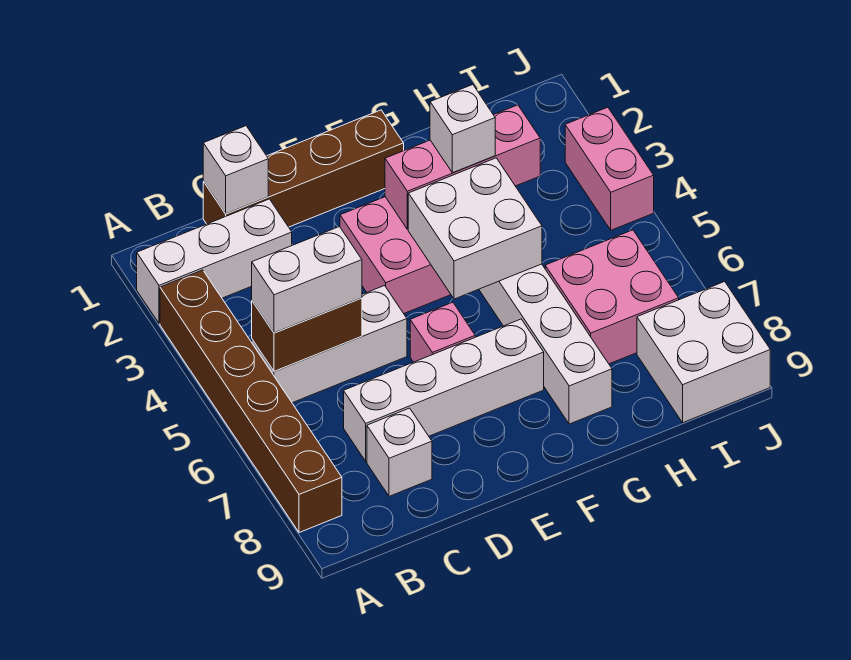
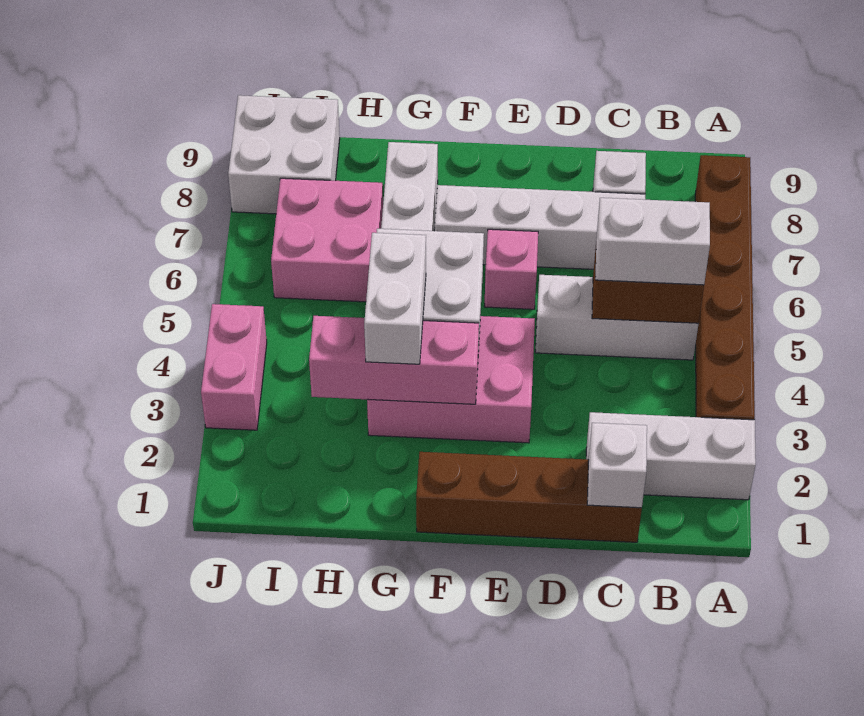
white 1x1 brick [430,85,495,173] -> white 1x2 brick [364,233,426,364]

